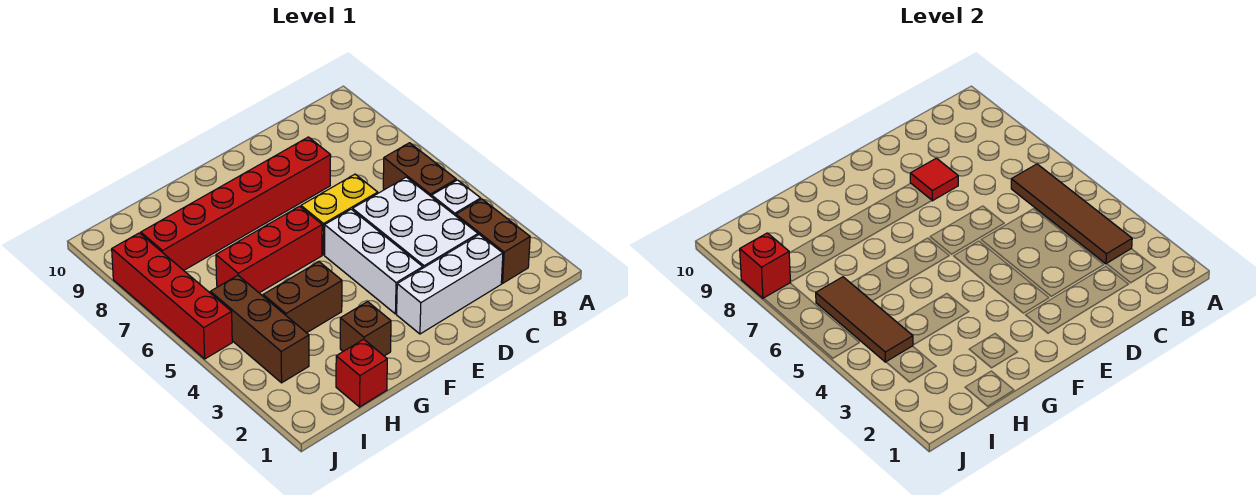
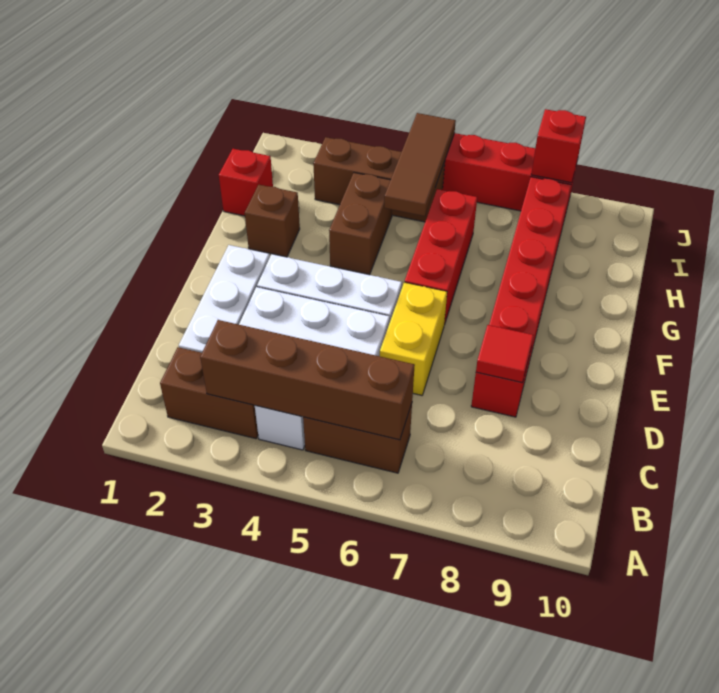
brown 1x4 tile [1011,164,1132,264] -> brown 1x4 brick [200,320,415,440]
brown 1x3 tile [816,277,913,362] -> brown 1x3 tile turned to [384,113,456,216]

